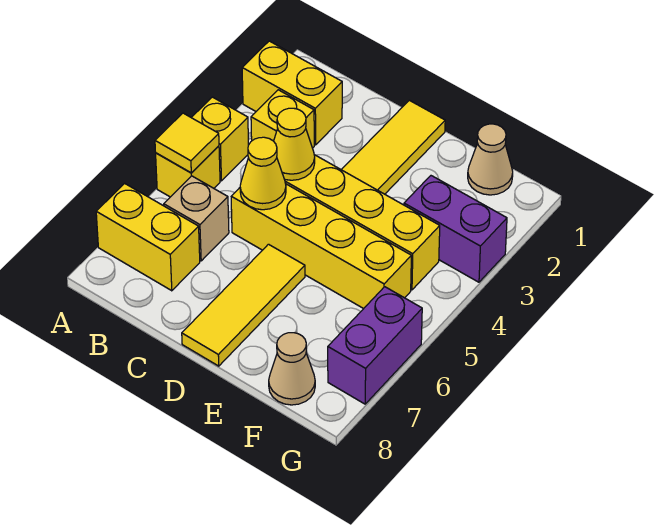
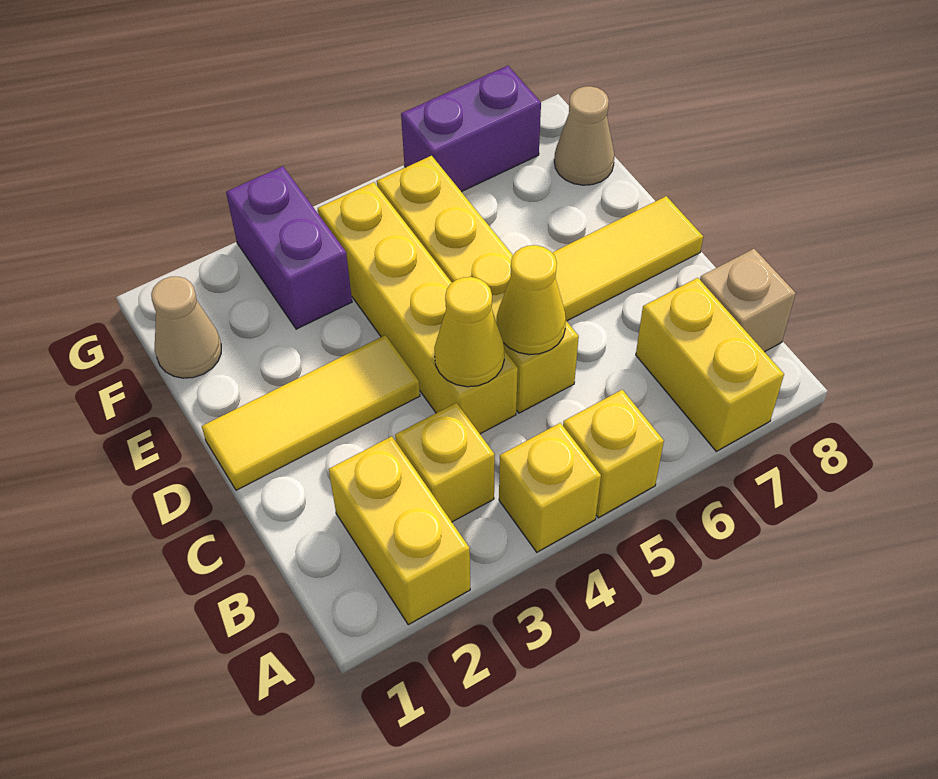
yellow 1x1 tile [155,113,219,173] -> none
tan 1x1 brick [164,176,229,261] -> tan 1x1 brick moved to [700,249,796,352]

